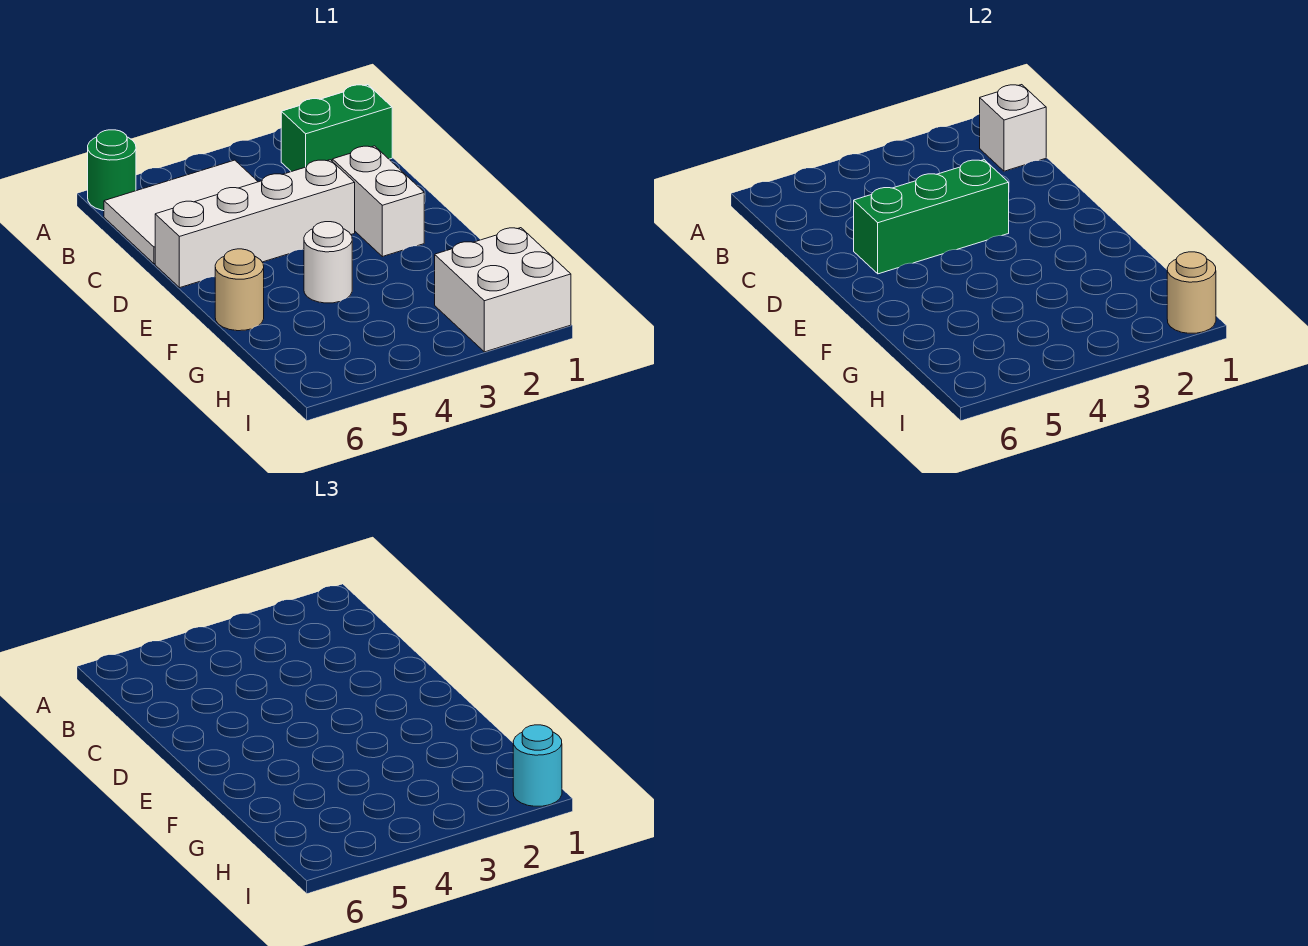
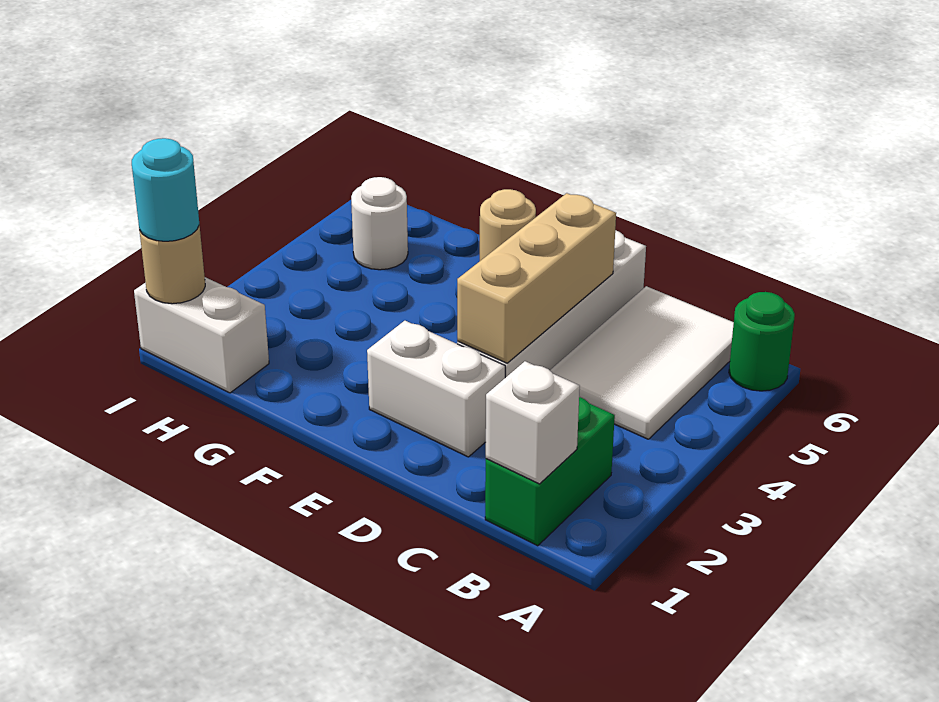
green 1x3 brick [854,160,1009,274] -> tan 1x3 brick [457,193,616,363]
white 1x1 round brick [304,222,352,303] -> white 1x1 round brick moved to [351,177,408,270]
white 2x2 brick [435,228,571,352] -> white 1x2 brick [134,277,269,393]

